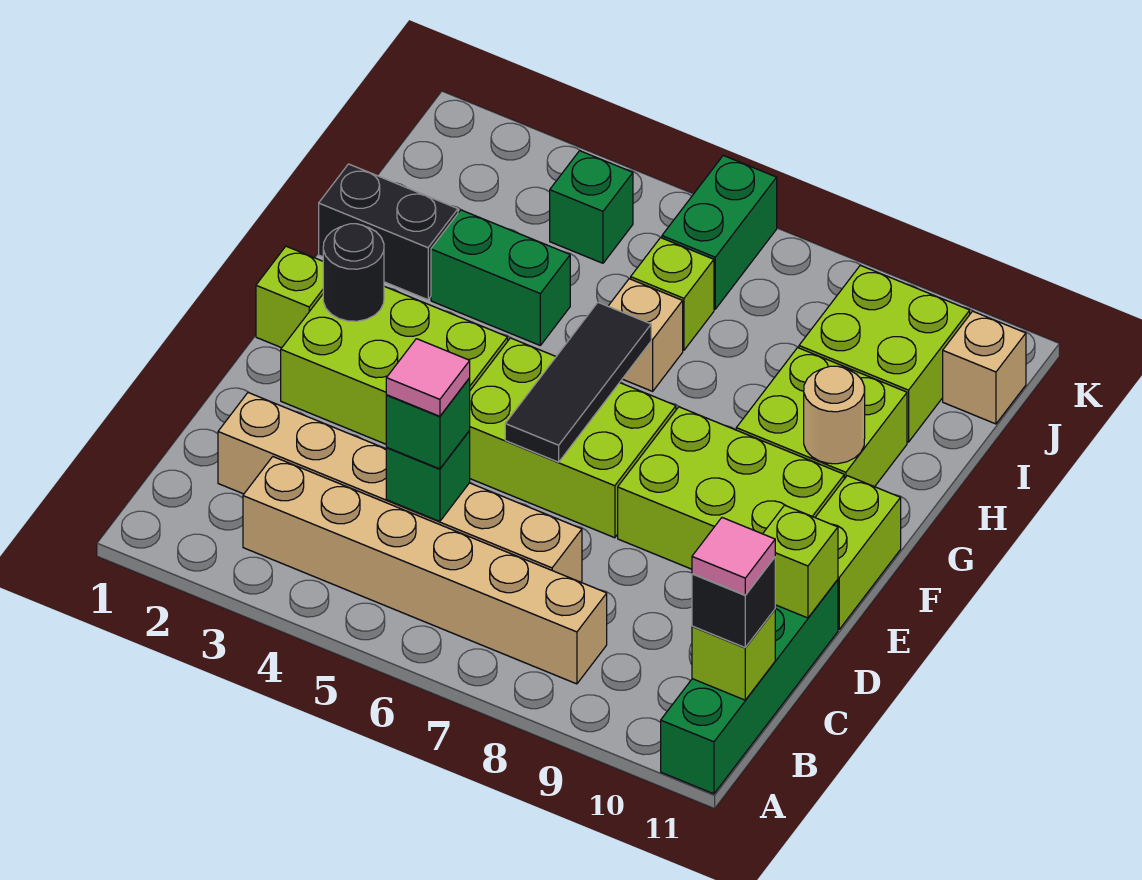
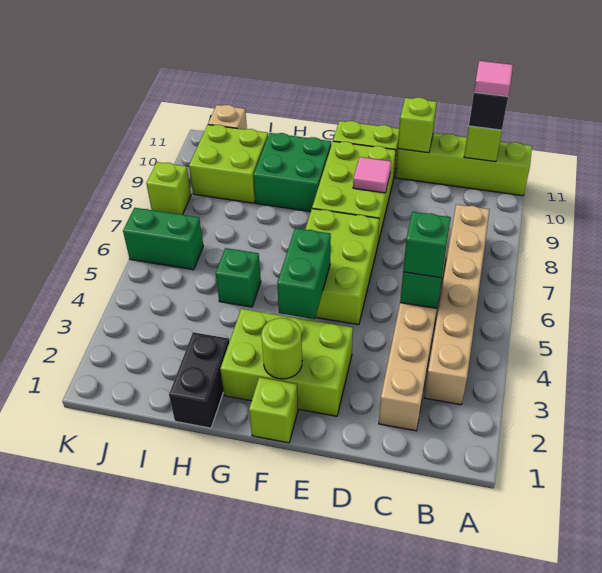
green 1x4 brick [661,580,838,794] -> lime 1x4 brick [396,133,532,196]
pink 1x1 tile [386,339,470,416] -> pink 1x1 tile moved to [353,157,391,193]
lime 2x3 brick [281,286,508,444] -> lime 2x3 brick turned to [220,309,353,416]
black 1x3 tile [505,303,651,462] -> none
black 1x1 round brick [323,224,384,321] -> lime 1x1 round brick [261,318,302,379]
lime 2x2 brick [736,348,907,487] -> green 2x2 brick [253,133,331,212]
tan 1x1 round brick [804,366,865,464] -> none
green 1x2 brick [431,210,570,345] -> green 1x2 brick moved to [277,228,331,319]
tan 1x1 brick [608,279,683,391] -> none
lime 1x1 brick [631,238,714,350] -> lime 1x1 brick moved to [146,162,191,215]
green 1x1 brick [550,151,633,263] -> green 1x1 brick moved to [216,248,261,307]

